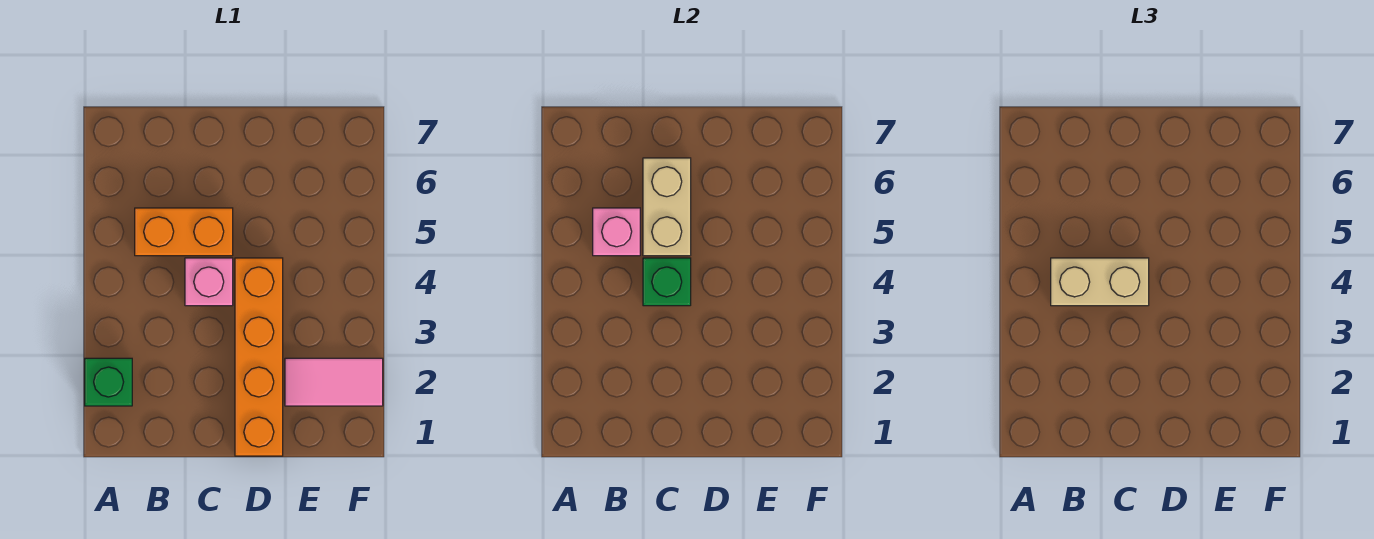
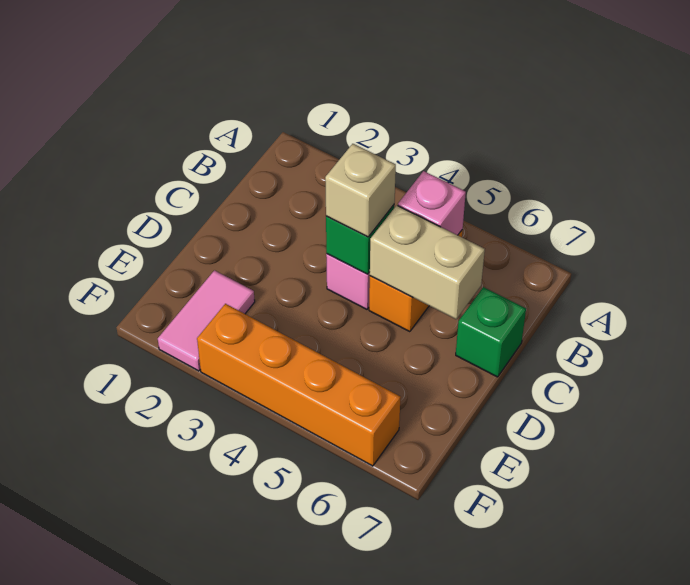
green 1x1 brick [85,358,132,406] -> green 1x1 brick moved to [456,287,526,377]
tan 1x2 brick [1051,258,1149,306] -> tan 1x1 brick [325,144,396,237]
orange 1x4 brick [235,258,283,456] -> orange 1x4 brick moved to [197,304,401,466]

